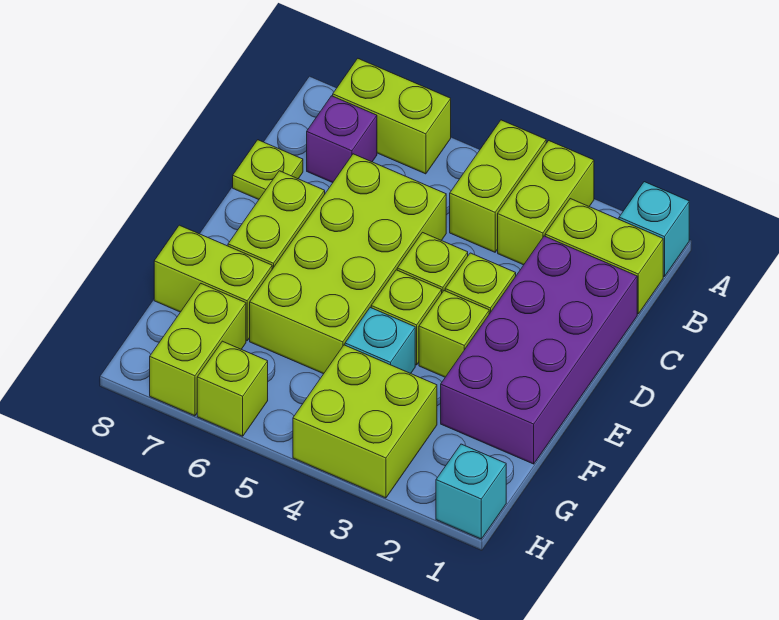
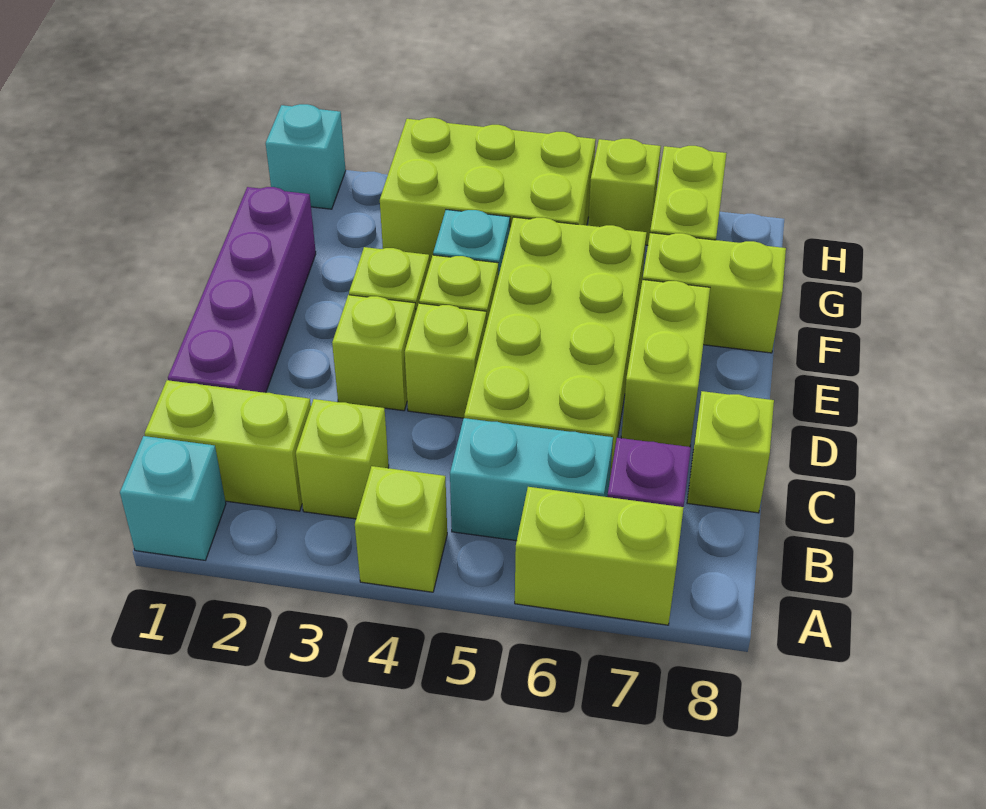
lime 1x2 brick [498,141,594,265] -> lime 1x1 brick [296,399,389,519]
lime 1x2 brick [450,120,546,252] -> lime 1x1 brick [355,466,447,592]
none -> cyan 1x2 brick [450,418,613,541]
purple 2x4 brick [441,236,637,464] -> purple 1x4 brick [168,187,316,393]
lime 1x1 plate [233,140,303,199] -> lime 1x1 brick [687,391,774,513]
lime 2x2 brick [293,345,437,498] -> lime 2x3 brick [380,118,596,262]

